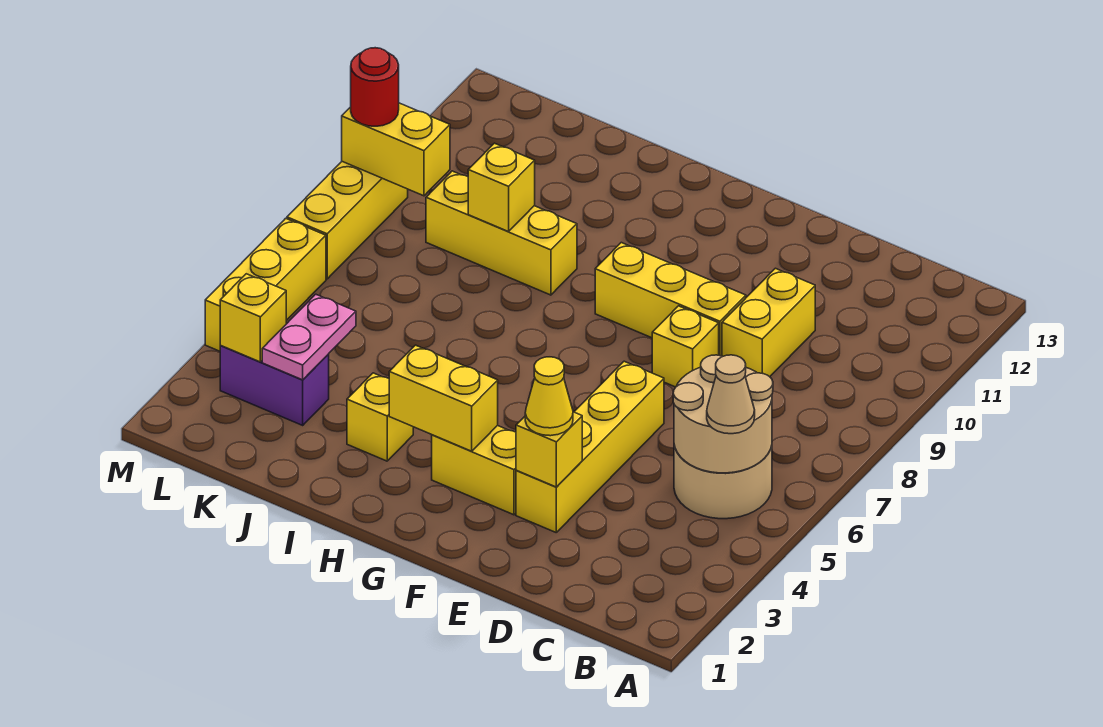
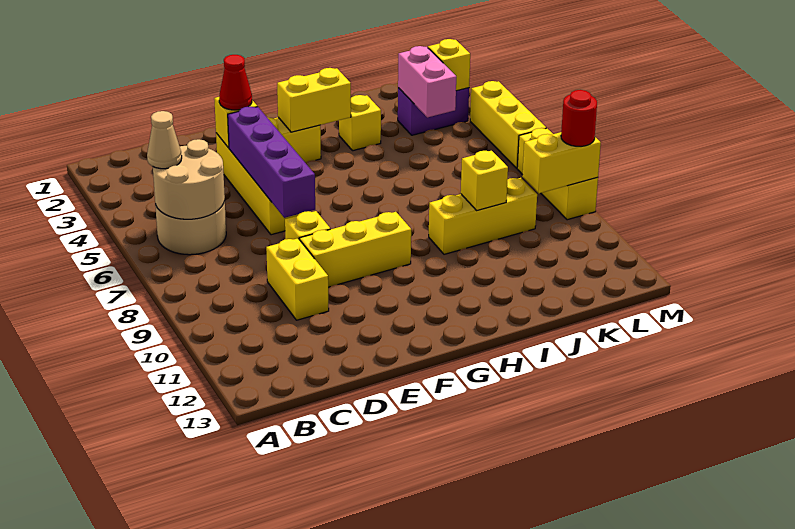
yellow 1x1 cone [525,357,573,436] -> red 1x1 cone [219,55,252,110]
none -> purple 1x4 brick [228,107,315,218]
pink 1x2 plate [262,294,356,380] -> pink 1x2 brick [398,46,456,117]

